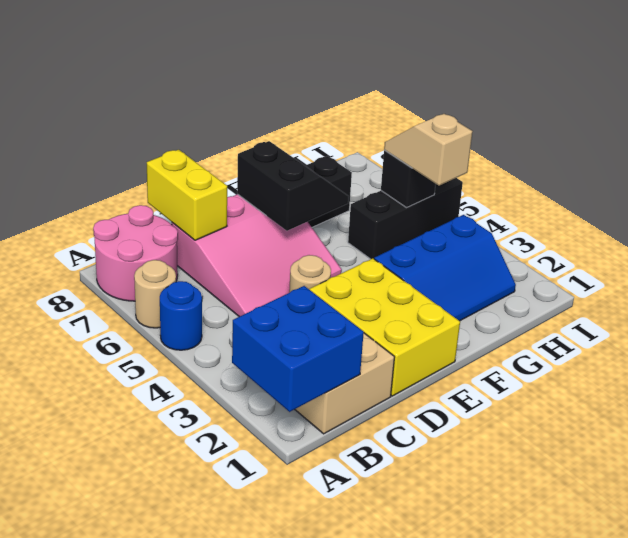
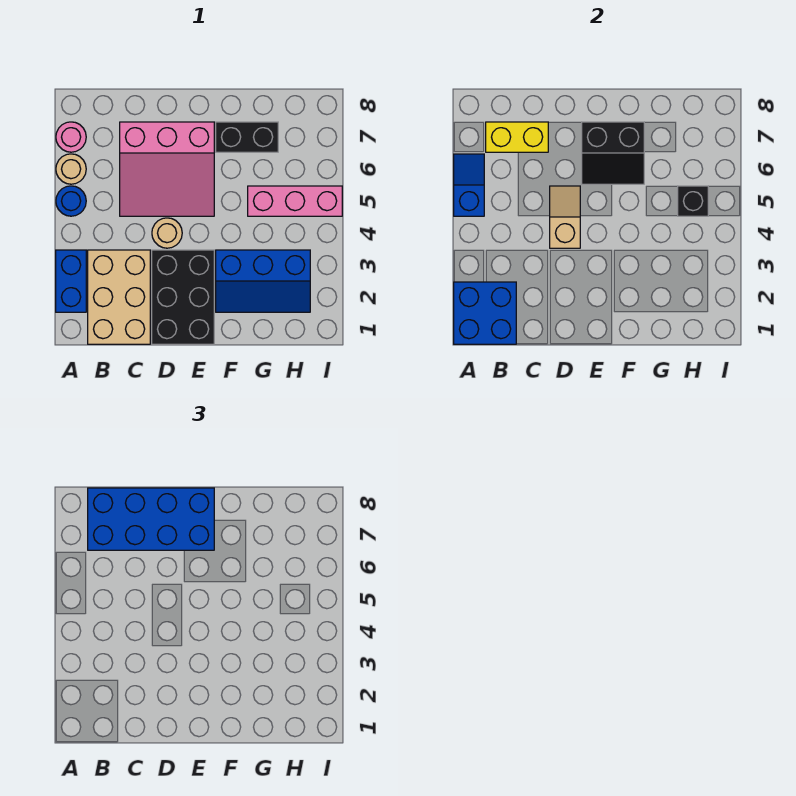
none -> blue 1x2 brick [56,250,86,312]
none -> blue 1x2 slope [454,154,484,216]
pink 2x2 round brick [93,205,178,301] -> pink 1x1 round brick [56,122,86,152]
none -> blue 2x4 brick [88,488,214,550]
yellow 1x2 brick [147,150,227,240] -> yellow 1x2 brick turned to [486,122,548,152]
yellow 2x3 brick [309,258,460,396] -> black 2x3 brick [152,250,214,344]
black 2x2 slope [237,141,349,231] -> black 2x2 slope turned to [582,122,644,184]
black 1x3 brick [348,178,463,259] -> pink 1x3 brick [248,186,342,216]
tan 1x2 slope [384,114,473,186] -> tan 1x2 slope moved to [550,186,580,248]

